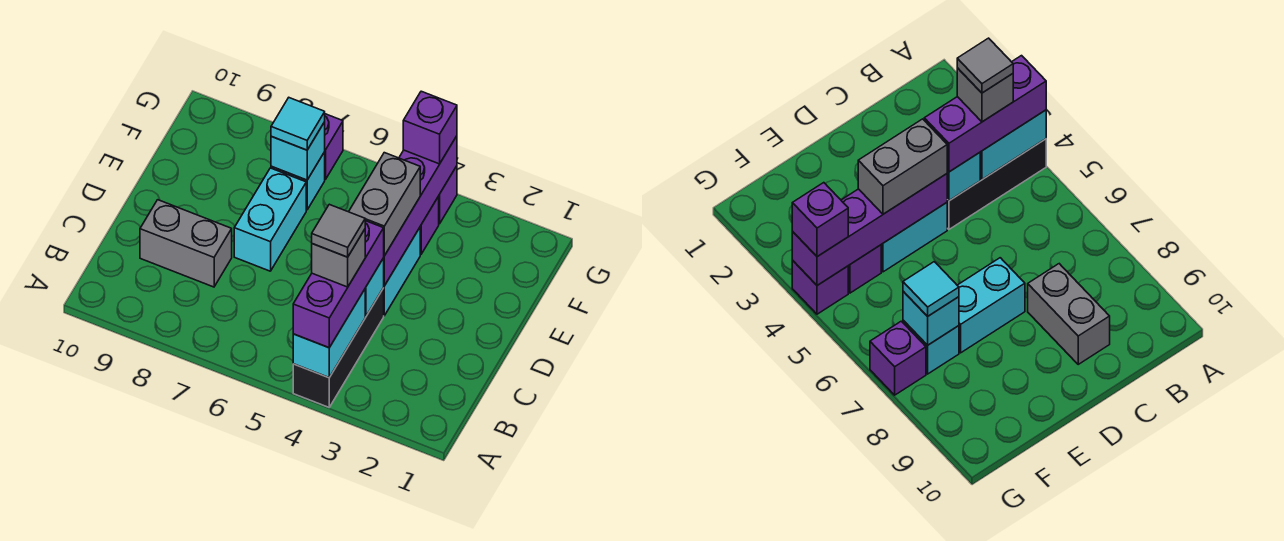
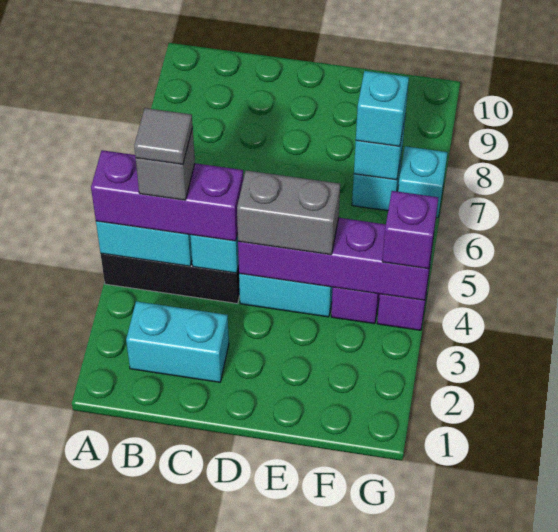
grey 1x2 brick [140,200,232,287] -> none
cyan 1x2 brick [234,168,306,271] -> cyan 1x2 brick moved to [126,301,229,382]
cyan 1x1 tile [271,98,325,150] -> cyan 1x1 brick [356,71,409,146]
purple 1x1 brick [325,114,343,179] -> cyan 1x1 brick [398,146,447,218]

